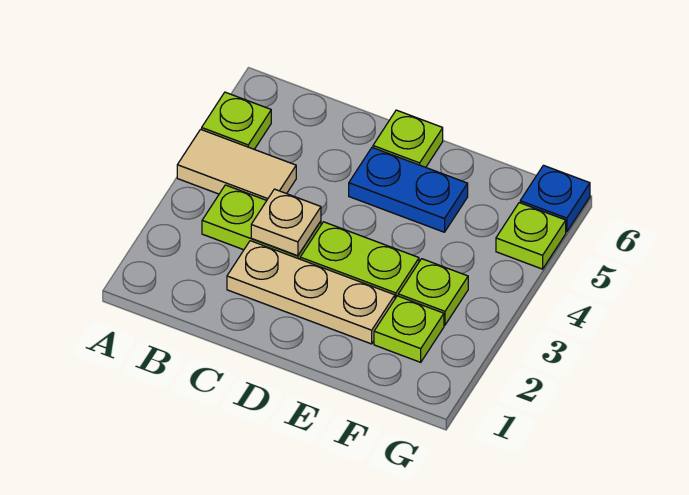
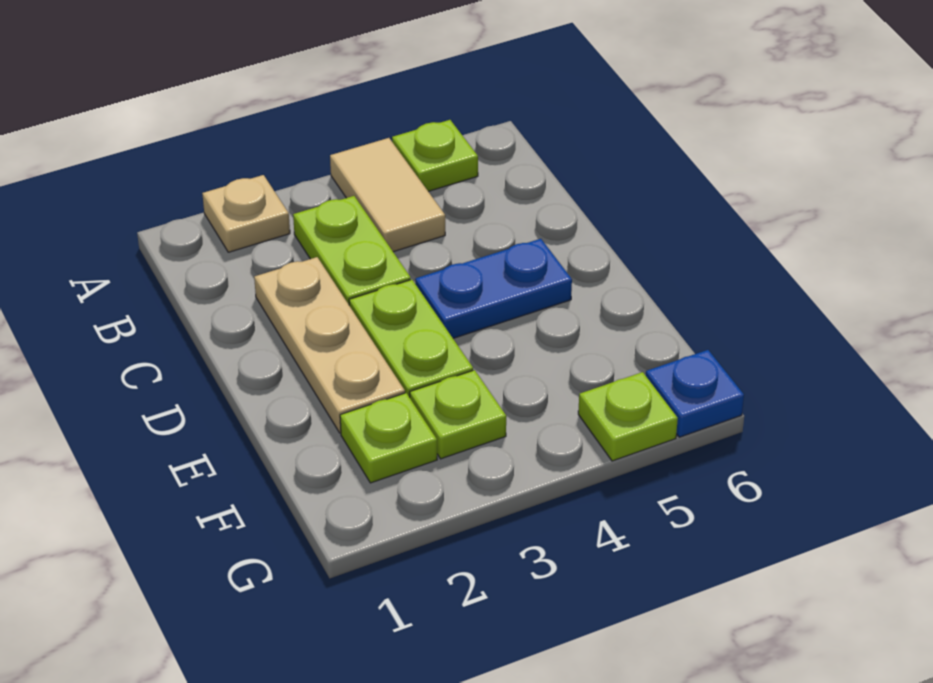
tan 1x1 plate [251,189,321,256] -> tan 1x1 plate moved to [202,175,290,252]
blue 1x2 plate [349,148,468,232] -> blue 1x2 plate turned to [415,239,572,338]
lime 1x1 plate [373,110,443,167] -> none

